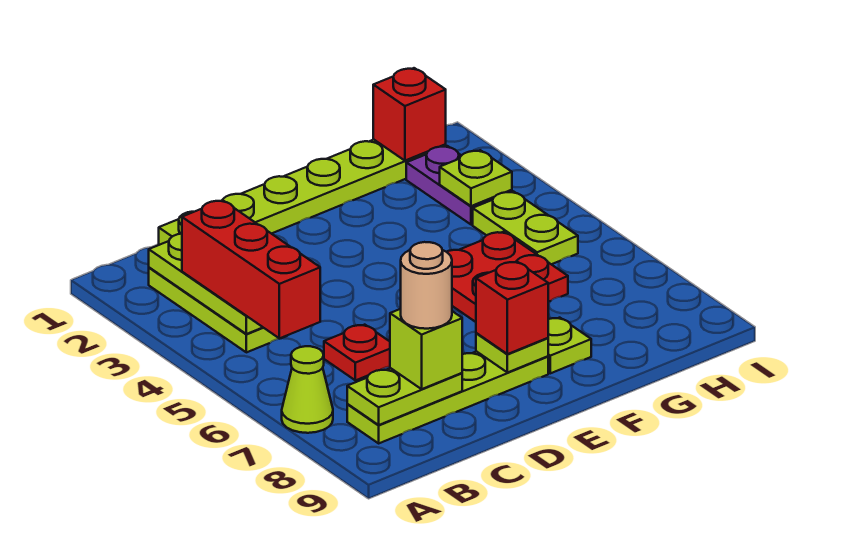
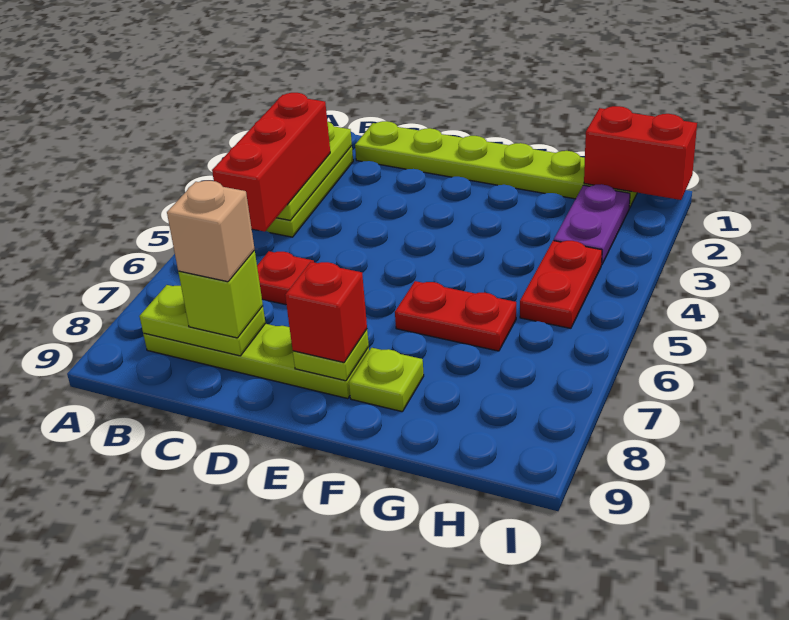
lime 1x1 cone [282,346,333,433] -> none
tan 1x1 round brick [401,242,452,329] -> tan 1x1 brick [167,181,255,282]
red 2x2 plate [447,232,568,322] -> red 1x2 plate [395,281,516,351]
red 1x1 brick [373,68,446,161] -> red 1x2 brick [584,106,697,200]
lime 1x1 plate [440,150,512,206] -> none
lime 1x2 plate [473,191,578,264] -> red 1x2 plate [520,241,602,328]

